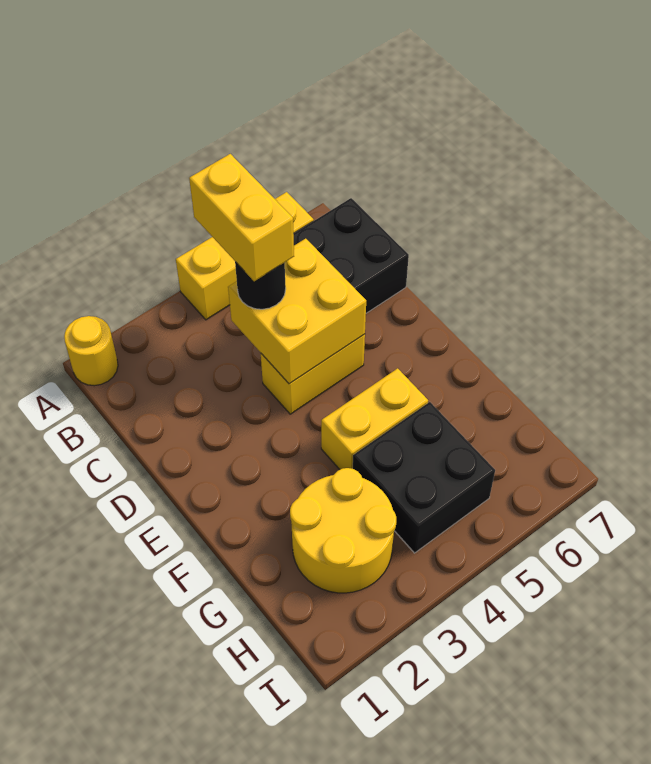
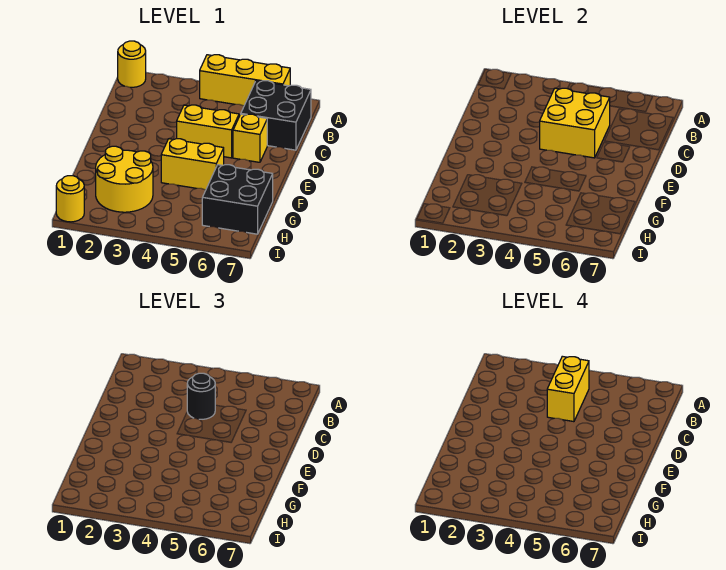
none -> yellow 1x1 brick [233,114,267,162]
black 2x2 brick [353,402,495,553] -> black 2x2 brick moved to [202,165,273,234]
none -> yellow 1x1 round brick [56,176,84,222]

